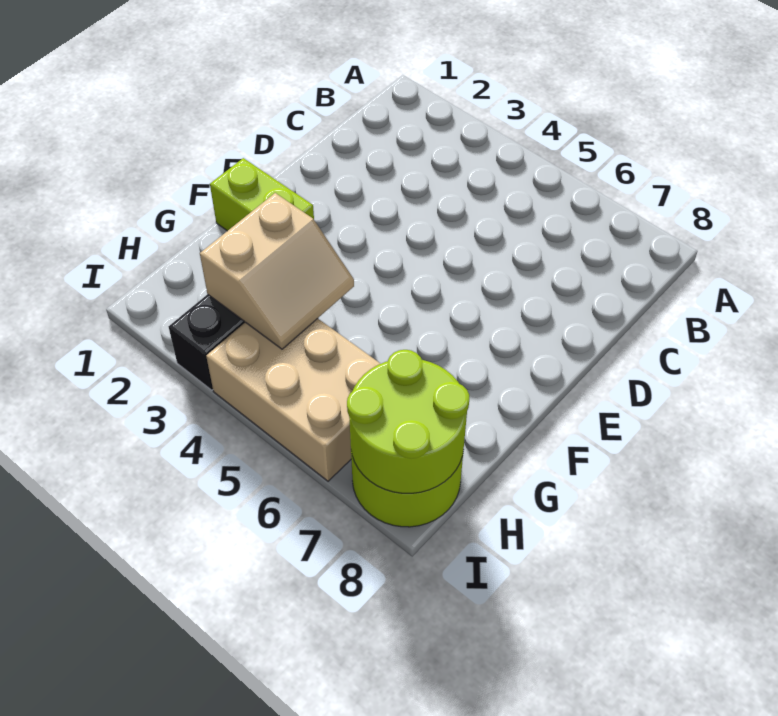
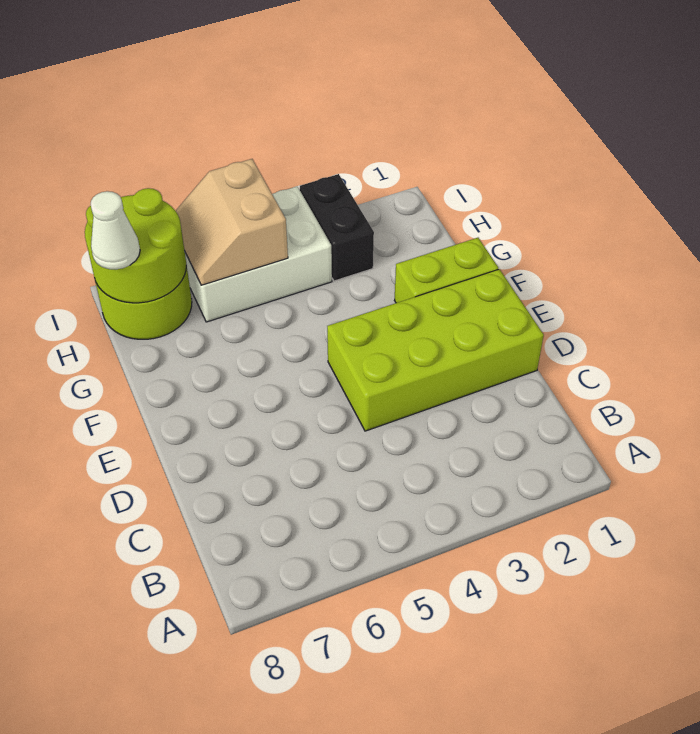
none -> lime 2x4 brick [327,269,544,431]
tan 2x2 slope [200,193,354,349] -> tan 2x2 slope moved to [176,159,288,285]
tan 2x3 brick [206,319,380,481] -> white 2x3 brick [185,187,332,322]
none -> white 1x1 cone [91,191,140,269]

